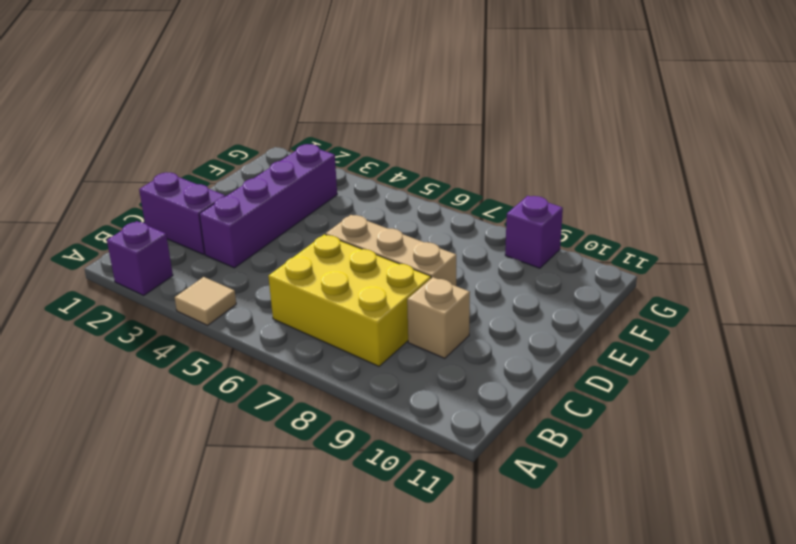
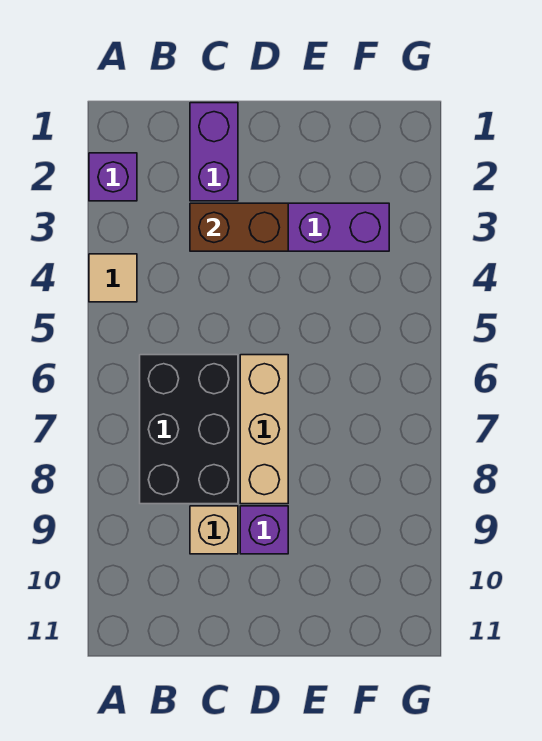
yellow 2x3 brick [268,234,431,366] -> black 2x3 brick [140,355,238,504]
none -> brown 1x2 brick [190,203,288,251]
purple 1x1 brick [505,196,563,268] -> purple 1x1 brick moved to [240,506,288,554]

